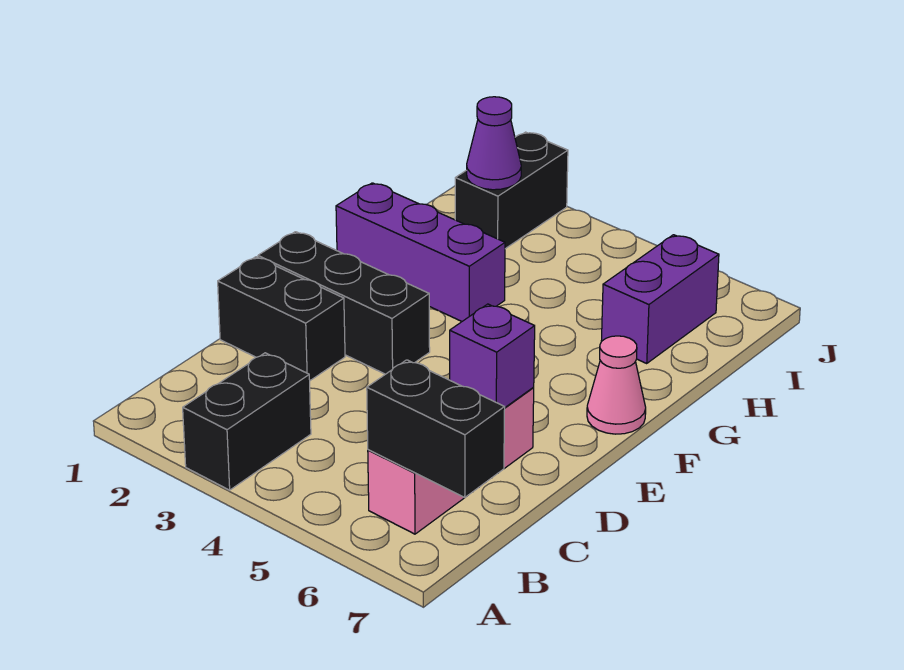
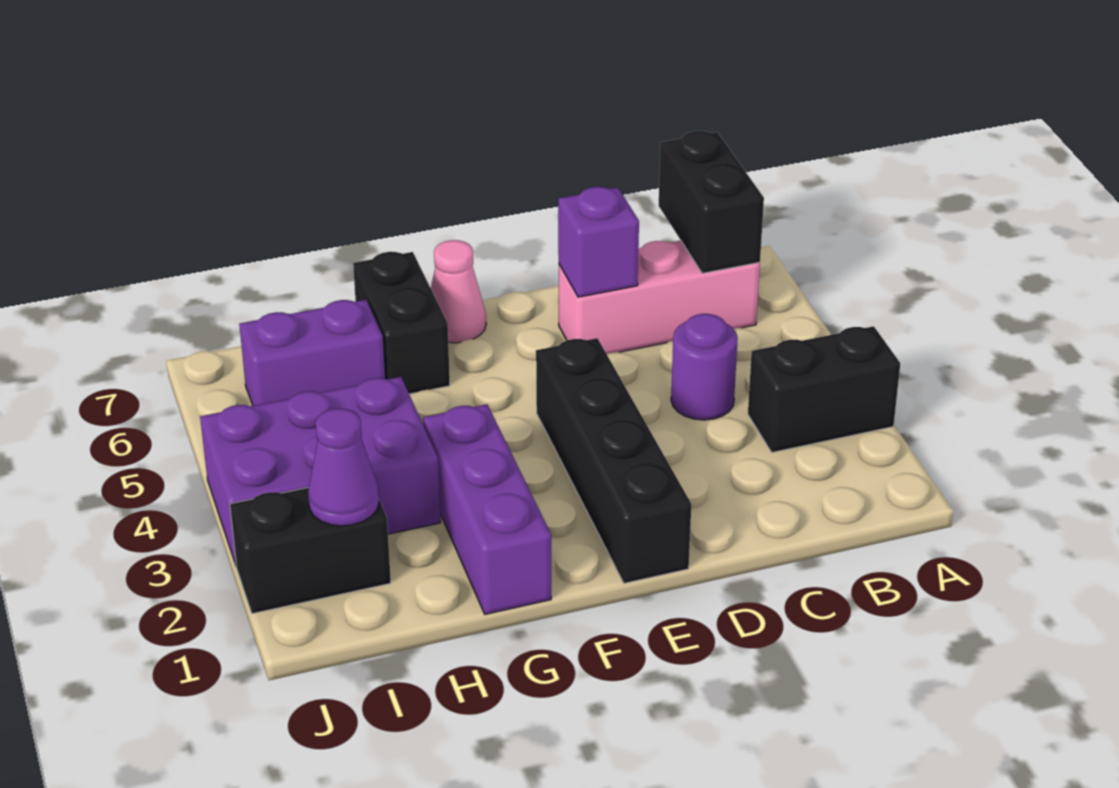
none -> purple 1x1 round brick [671,314,738,420]
black 1x2 brick [218,257,345,380] -> black 1x2 brick moved to [353,252,450,394]
black 1x3 brick [258,232,430,374] -> black 1x4 brick [536,338,691,583]
none -> purple 2x3 brick [200,377,441,567]

